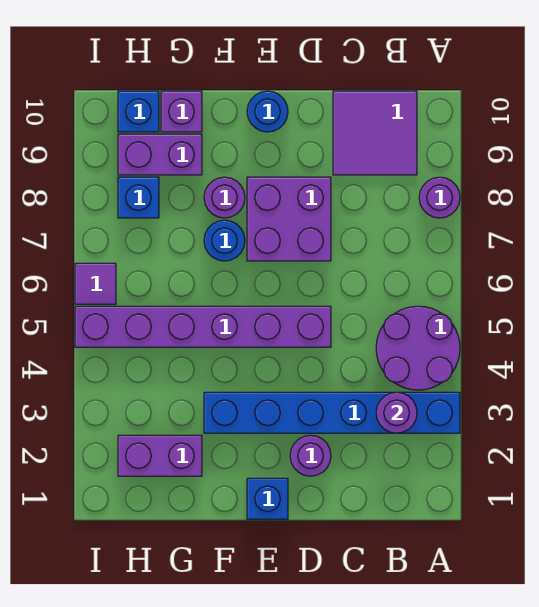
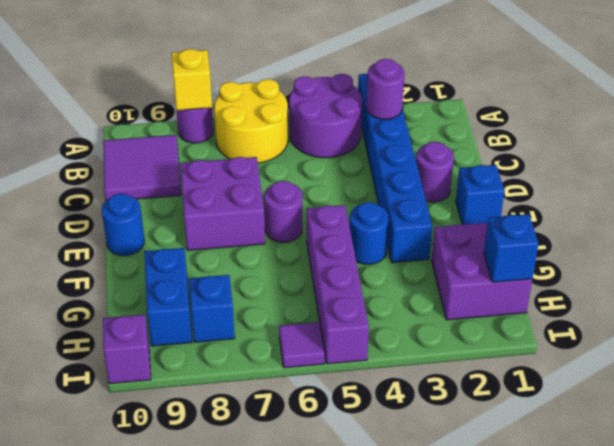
none -> yellow 2x2 round brick [214,79,288,163]
none -> yellow 1x1 brick [172,49,212,110]
purple 1x6 brick [75,306,331,347] -> purple 1x4 brick [307,205,369,364]
blue 1x1 round brick [204,220,245,261] -> blue 1x1 round brick moved to [350,202,388,264]
purple 1x1 round brick [204,177,245,218] -> purple 1x1 round brick moved to [264,181,302,242]
purple 1x2 brick [118,435,202,476] -> purple 2x2 brick [432,223,532,320]
purple 1x2 brick [118,134,202,175] -> blue 1x2 brick [144,248,192,346]
purple 1x1 brick [161,91,202,132] -> purple 1x1 brick moved to [103,315,151,384]
blue 1x1 brick [118,91,159,132] -> blue 1x1 brick moved to [484,214,539,282]

